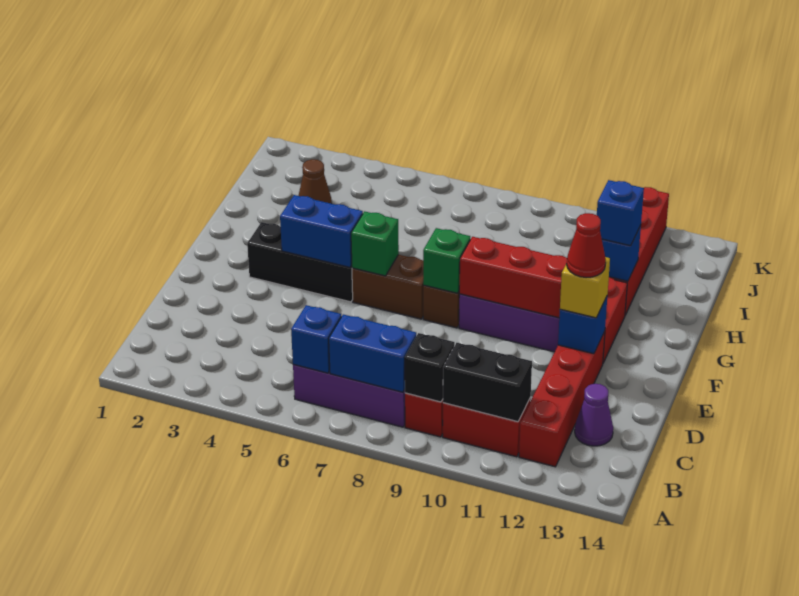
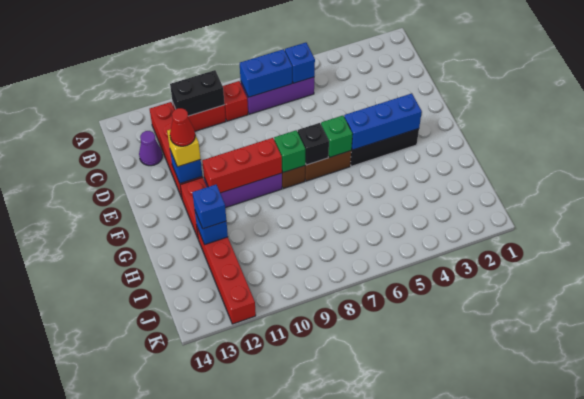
black 1x1 brick [405,333,455,402] -> black 1x1 brick moved to [298,123,329,165]
blue 1x2 brick [280,195,363,267] -> blue 1x3 brick [344,94,422,150]
brown 1x1 cone [298,159,332,204] -> none

